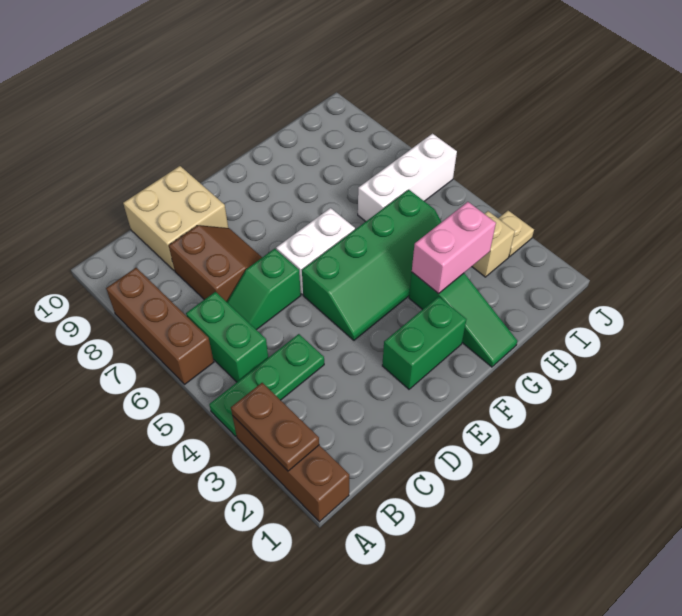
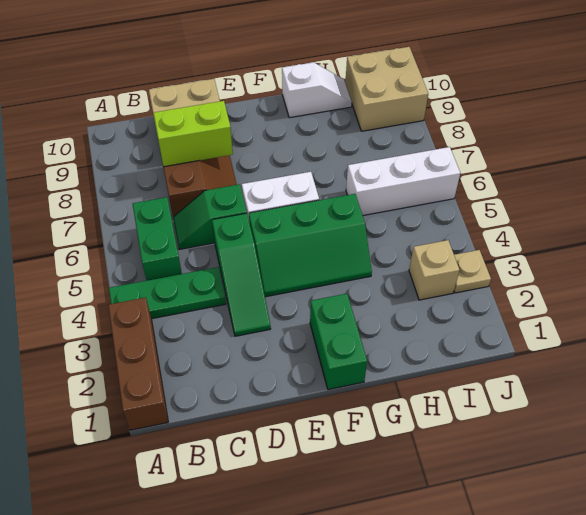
brown 1x2 plate [231,383,319,471] -> none
brown 1x3 brick [106,268,214,384] -> none
none -> lime 1x2 brick [153,101,233,167]
green 1x2 brick [382,296,466,389] -> green 1x2 brick turned to [310,294,367,390]
green 2x4 slope [302,190,441,340] -> green 2x3 slope [249,194,372,297]
green 1x3 slope [409,273,517,367] -> green 1x3 slope moved to [212,213,271,336]
pink 1x2 brick [412,202,496,294] -> none
none -> white 1x2 slope [282,62,352,118]
none -> tan 2x2 brick [345,47,428,131]

